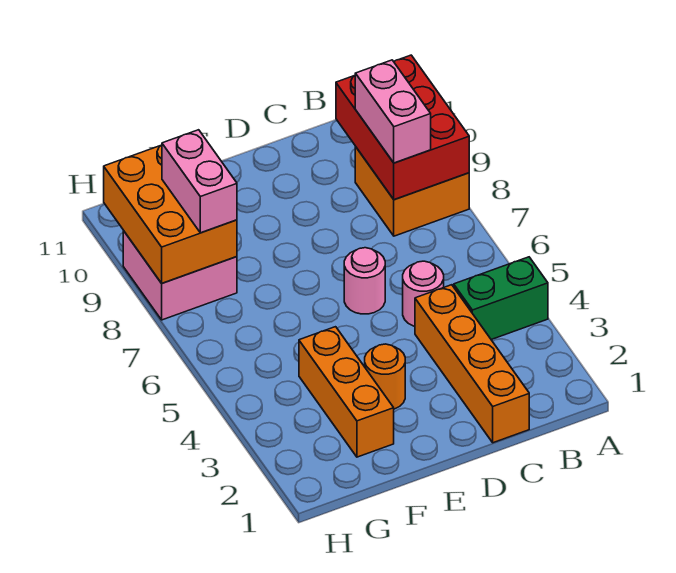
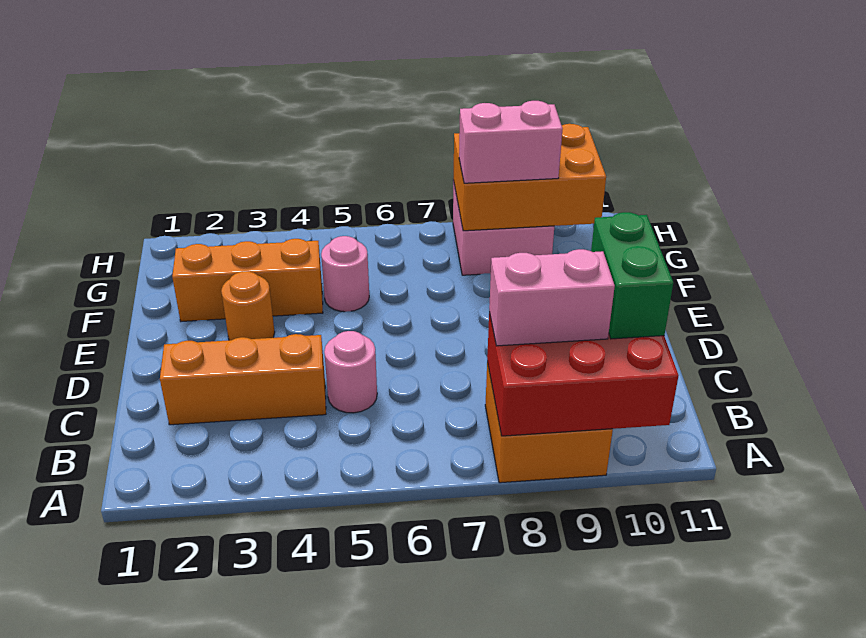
green 1x2 brick [453,257,548,340] -> green 1x2 brick moved to [591,212,673,339]
orange 1x4 brick [415,285,529,443] -> orange 1x3 brick [160,334,326,425]
pink 1x1 round brick [344,248,385,314] -> pink 1x1 round brick moved to [321,236,369,312]

